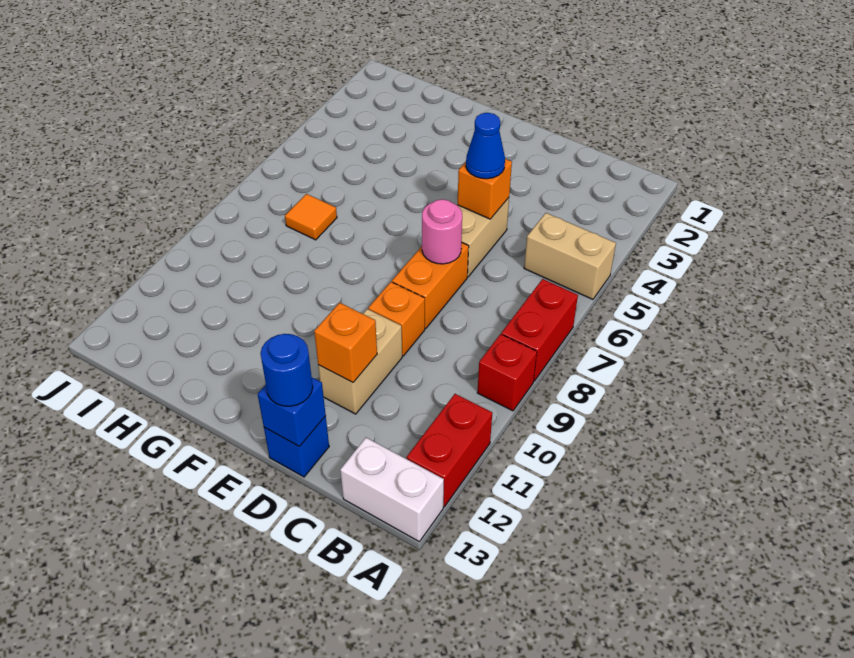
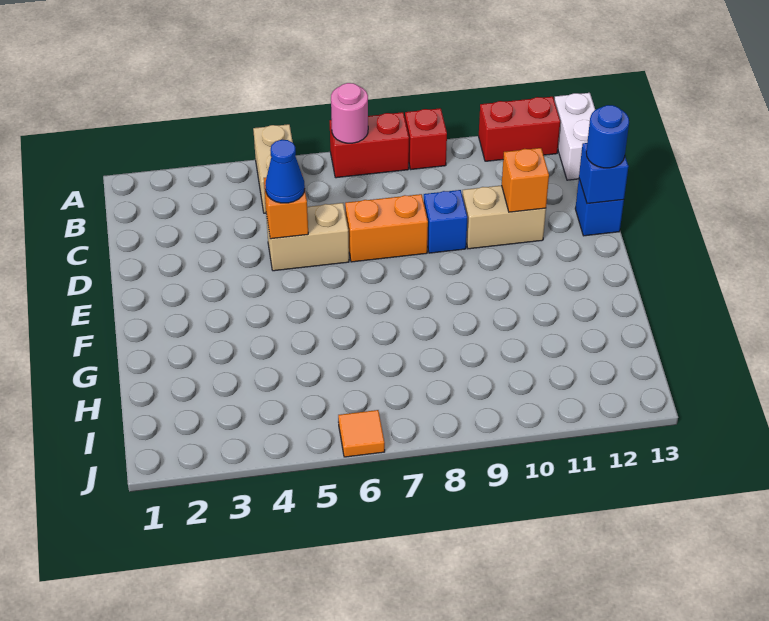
pink 1x1 round brick [422,199,462,264] -> pink 1x1 round brick moved to [331,83,368,143]
orange 1x1 brick [368,282,425,356] -> blue 1x1 brick [424,190,467,253]
orange 1x1 tile [285,194,337,240] -> orange 1x1 tile moved to [338,410,385,457]

